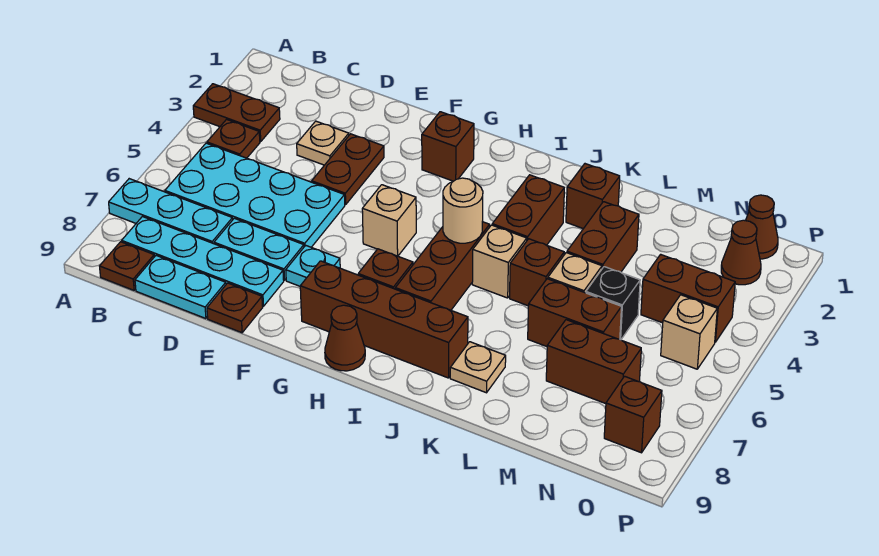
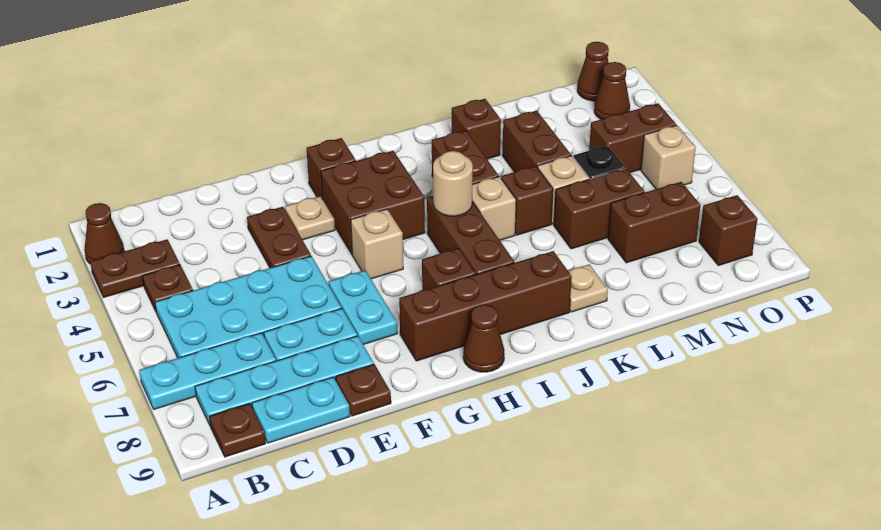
none -> brown 1x1 cone [84,203,124,264]
tan 1x1 plate [297,121,349,165] -> tan 1x1 plate moved to [285,196,335,240]
cyan 1x1 plate [286,245,340,286] -> cyan 1x2 plate [329,270,397,345]
none -> brown 2x2 brick [321,151,425,254]

